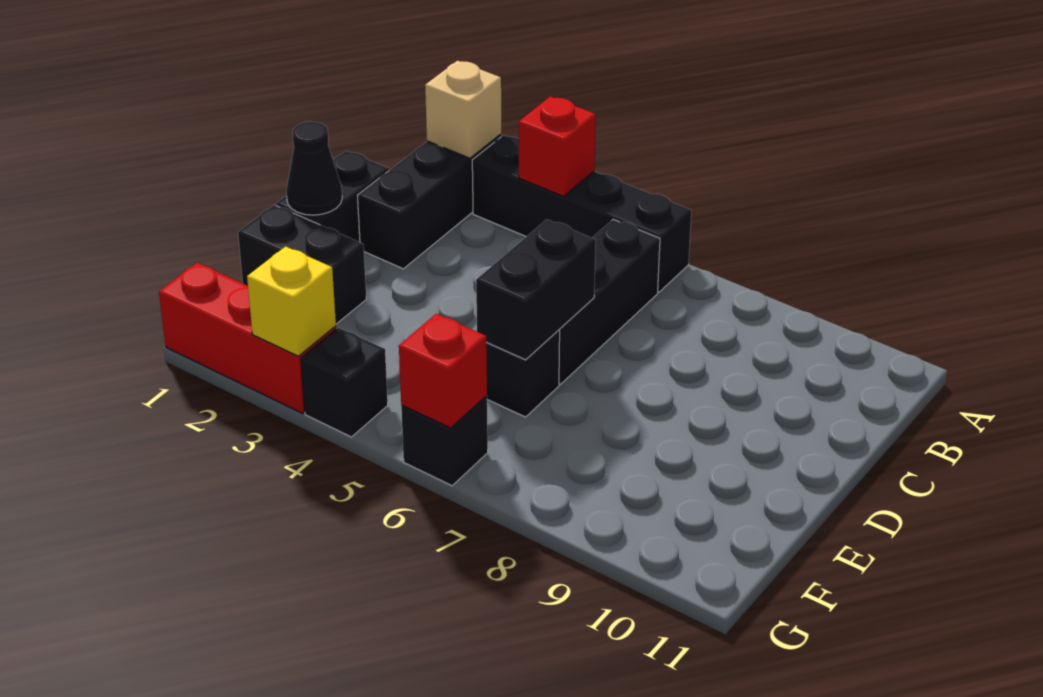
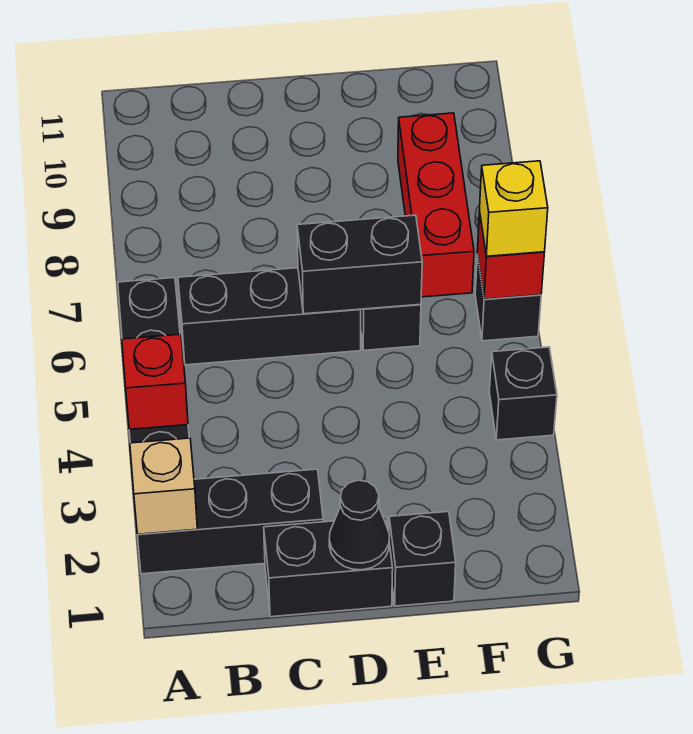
black 1x2 brick [238,205,366,324] -> black 1x1 brick [389,511,456,606]
red 1x3 brick [159,263,336,413] -> red 1x3 brick moved to [398,113,474,297]
yellow 1x1 brick [247,246,336,356] -> yellow 1x1 brick moved to [480,161,548,256]

